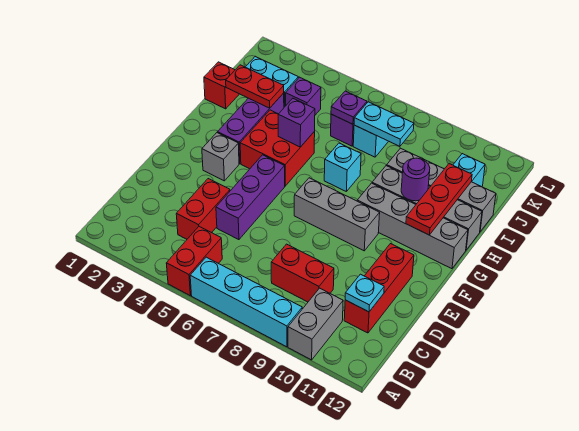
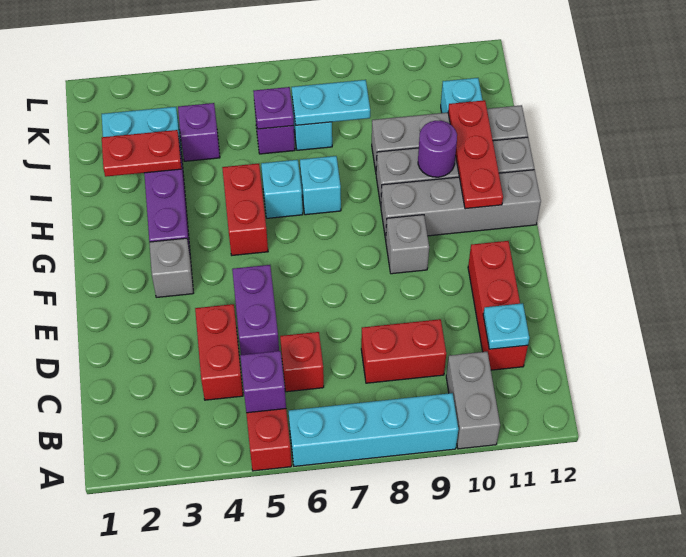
purple 1x3 brick [216,155,285,240] -> purple 1x2 brick [232,265,279,355]
grey 1x3 brick [294,178,380,251] -> grey 1x1 brick [386,215,429,274]
red 2x2 brick [240,110,315,186] -> red 1x2 brick [222,164,268,255]
purple 1x1 brick [278,99,315,147] -> purple 1x1 brick moved to [240,351,286,413]
none -> cyan 1x1 brick [261,160,303,218]
red 1x1 brick [204,62,239,109] -> red 1x1 brick moved to [280,332,324,392]

